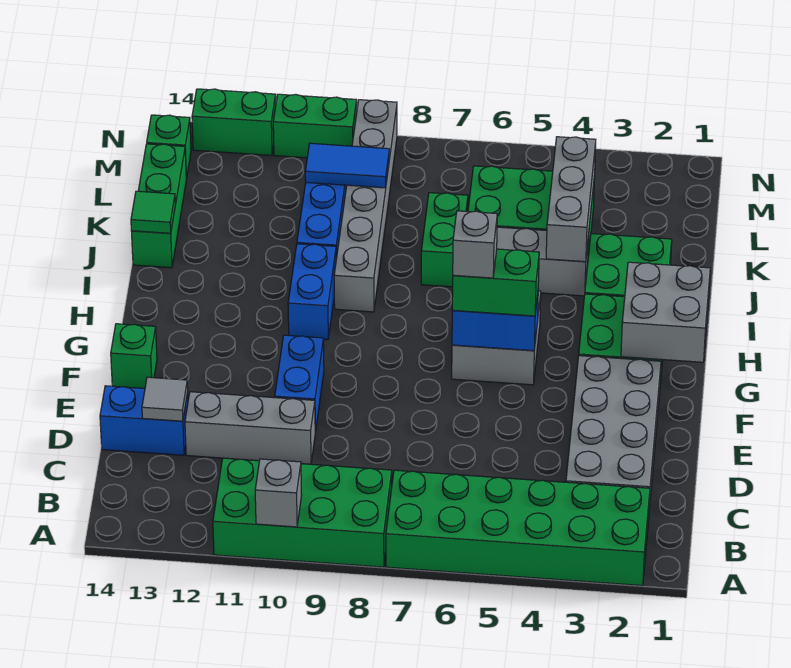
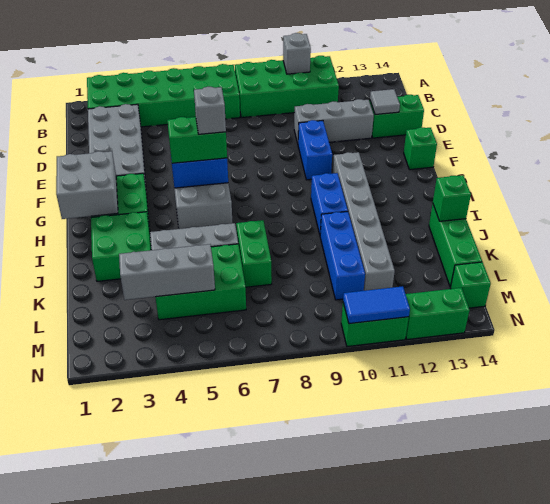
blue 1x2 brick [100,386,188,455] -> green 1x2 brick [370,95,424,138]
grey 1x6 brick [334,100,397,312] -> grey 1x6 brick moved to [333,152,395,291]
grey 1x3 brick [546,137,596,262] -> grey 1x3 brick turned to [119,244,215,300]
green 1x1 tile [131,191,175,233] -> green 1x1 brick [433,175,471,221]
blue 1x2 tile [305,143,389,188] -> blue 1x2 tile moved to [343,286,410,324]

